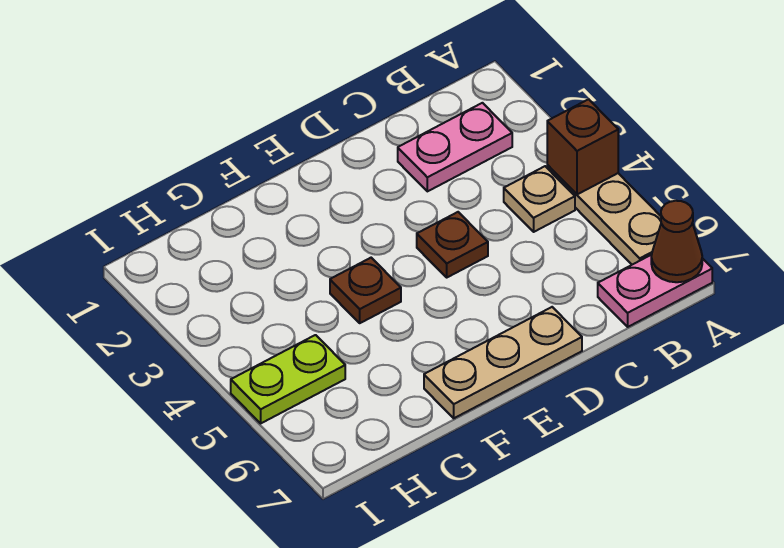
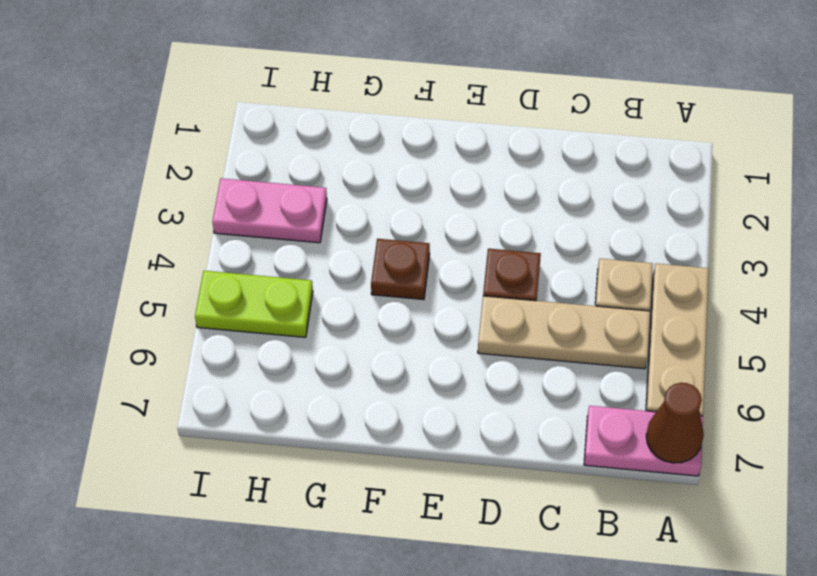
brown 1x1 brick [547,99,618,194] -> none
pink 1x2 plate [398,103,512,191] -> pink 1x2 plate moved to [213,178,327,243]
tan 1x3 plate [424,307,582,418] -> tan 1x3 plate moved to [478,296,650,369]

